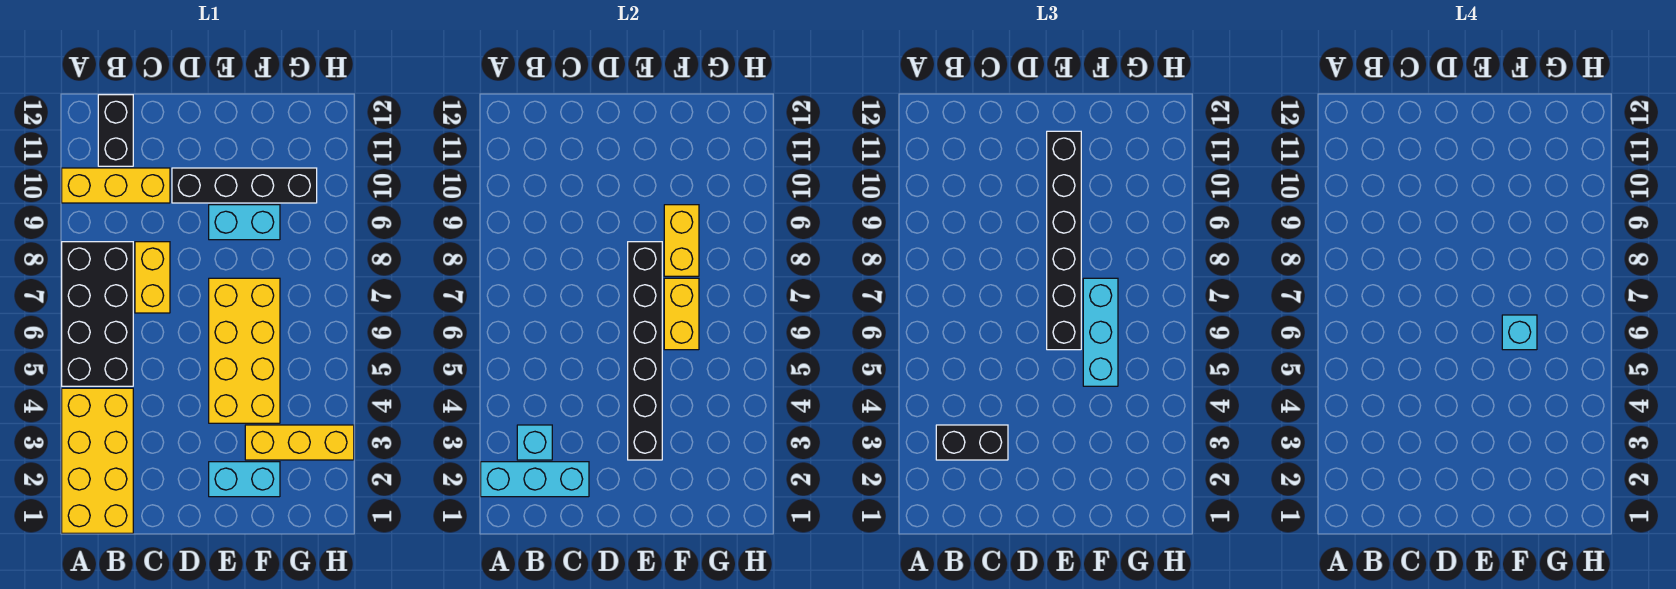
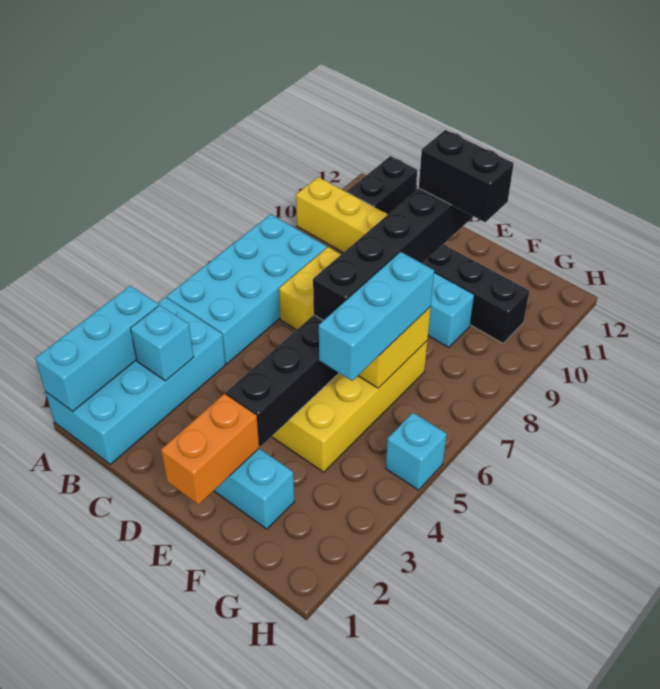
yellow 2x4 brick [62,388,133,533] -> cyan 2x4 brick [45,297,226,464]
cyan 1x3 brick [481,462,589,497] -> cyan 1x3 brick turned to [35,286,159,411]
black 2x4 brick [62,242,133,386] -> cyan 2x4 brick [167,214,327,364]
black 1x2 brick [936,425,1008,460] -> black 1x2 brick moved to [419,130,514,222]
none -> orange 1x2 brick [161,394,259,505]
yellow 1x3 brick [245,425,354,460] -> none
cyan 1x1 brick [1502,315,1537,350] -> cyan 1x1 brick moved to [386,413,447,490]
yellow 1x2 brick [664,205,699,276] -> none

